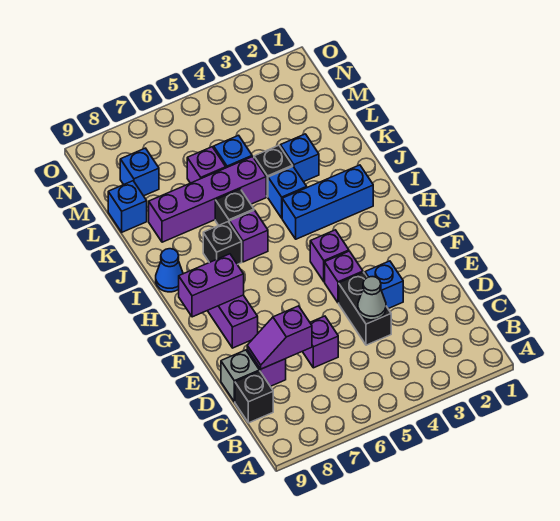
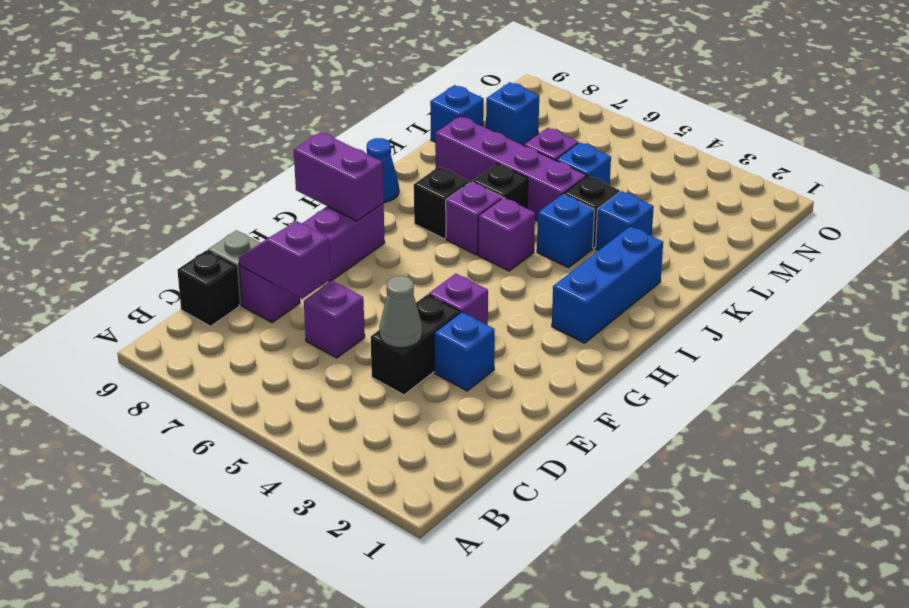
purple 1x1 brick [310,230,349,282] -> purple 1x1 brick moved to [478,198,535,271]
blue 1x3 brick [282,165,373,239] -> blue 1x3 brick turned to [552,226,663,343]

